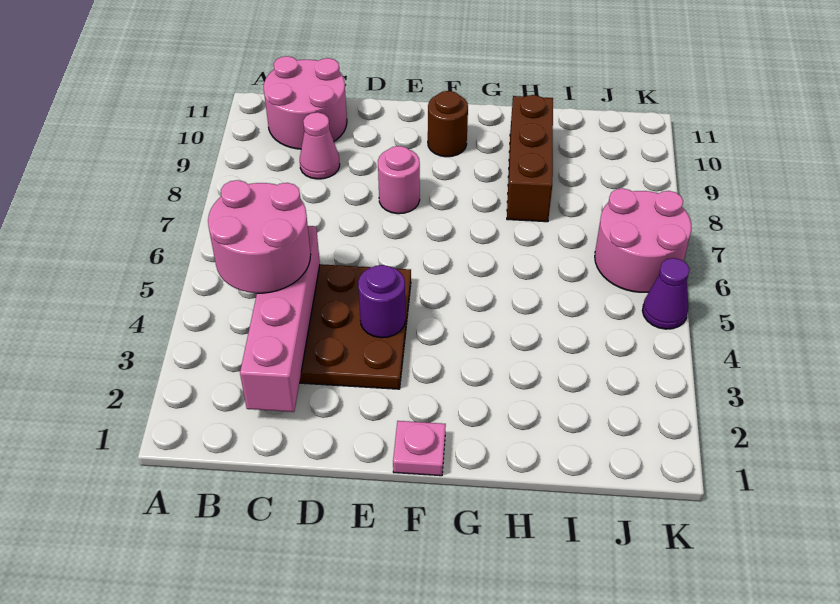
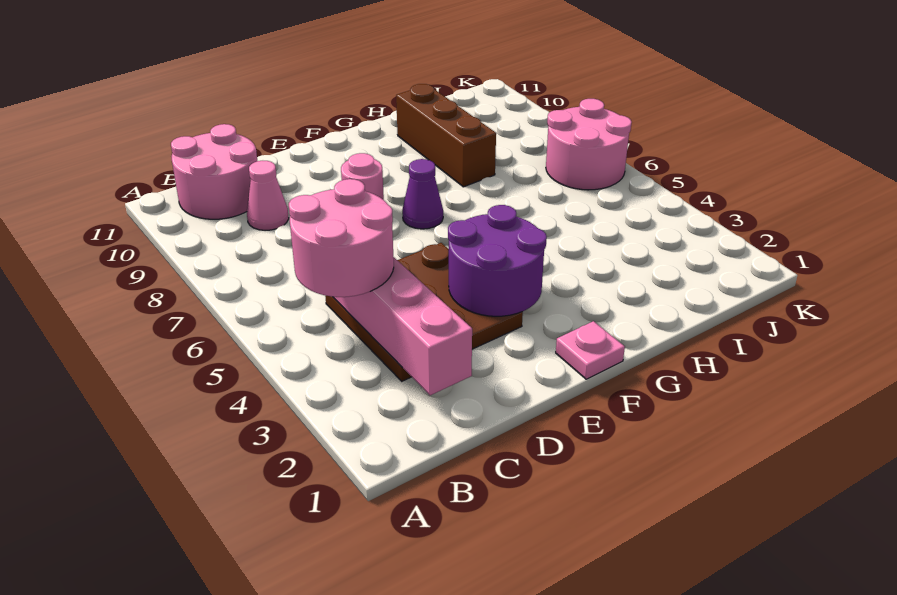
purple 1x1 round brick [358,265,405,338] -> purple 2x2 round brick [448,205,547,316]
brown 1x1 round brick [428,91,468,157] -> none
purple 1x1 cone [642,258,690,329] -> purple 1x1 cone moved to [402,159,443,229]

